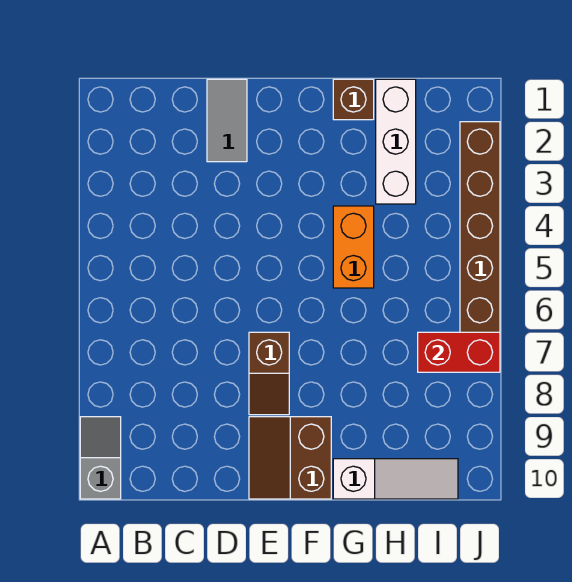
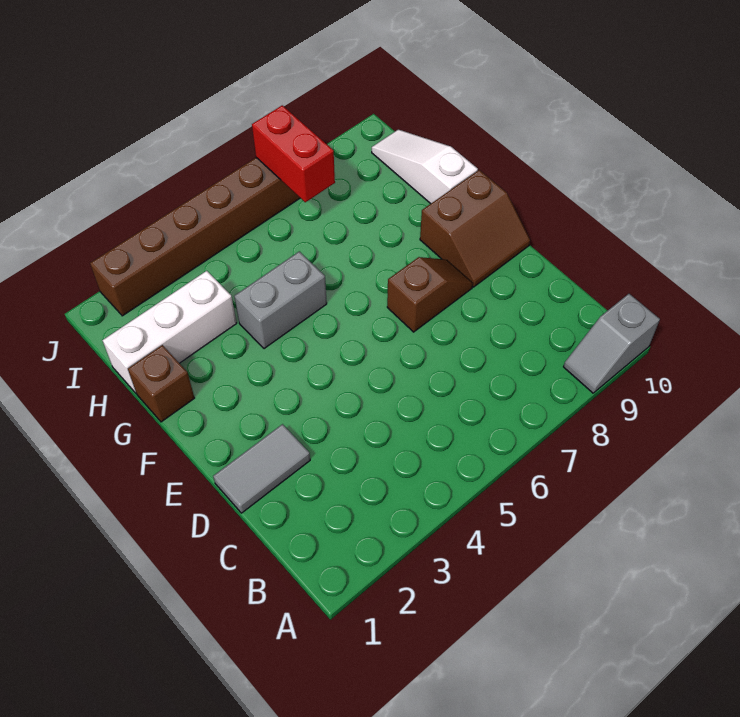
orange 1x2 brick [333,206,374,288] -> grey 1x2 brick [234,251,327,349]

